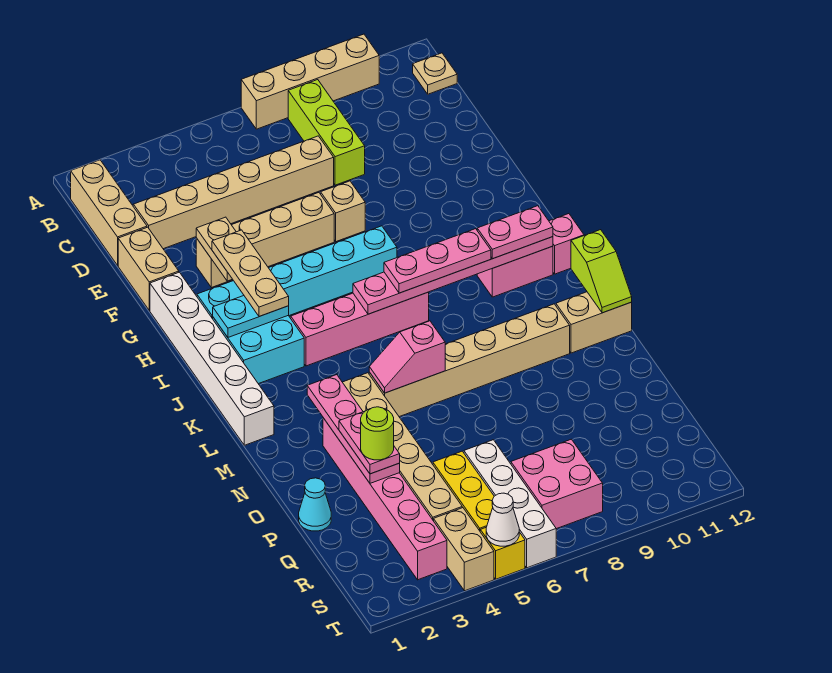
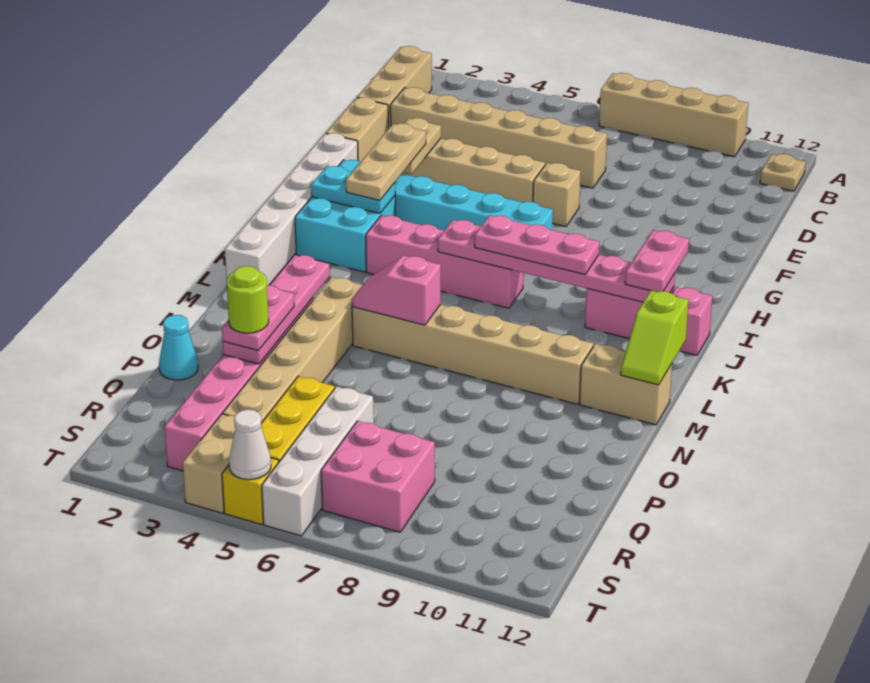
lime 1x3 brick [288,80,365,185] -> none
pink 1x2 plate [477,206,553,259] -> pink 1x2 plate turned to [625,230,689,292]

